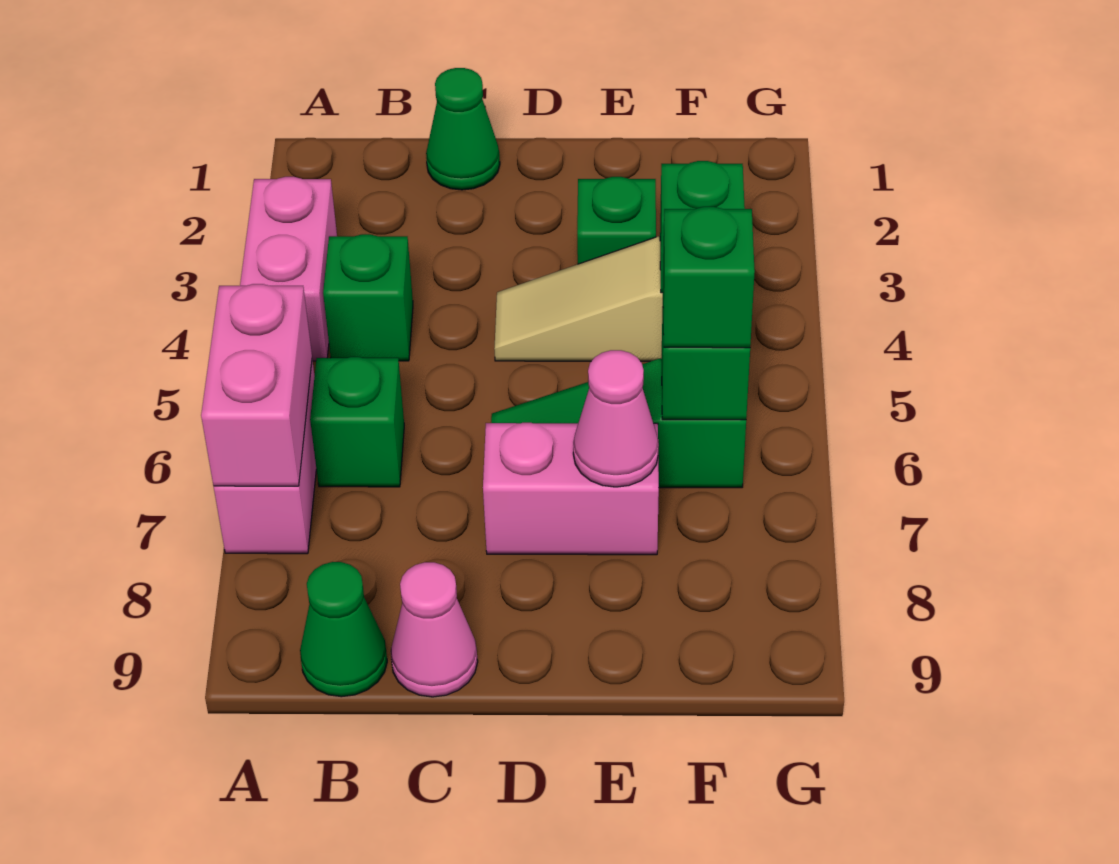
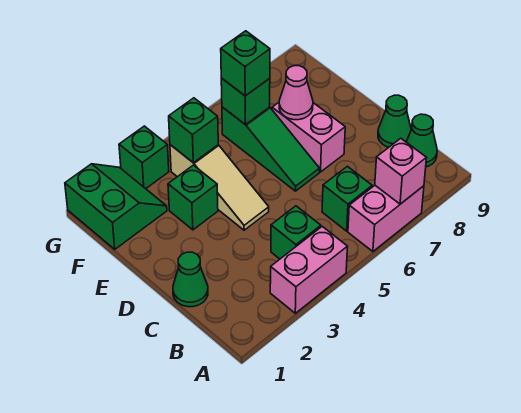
pink 1x2 brick [201,284,312,486] -> pink 1x1 brick [375,138,426,204]
pink 1x1 cone [391,562,478,697] -> green 1x1 cone [378,95,411,147]
none -> green 2x2 slope [65,164,167,249]
none -> green 1x1 brick [119,126,169,189]

